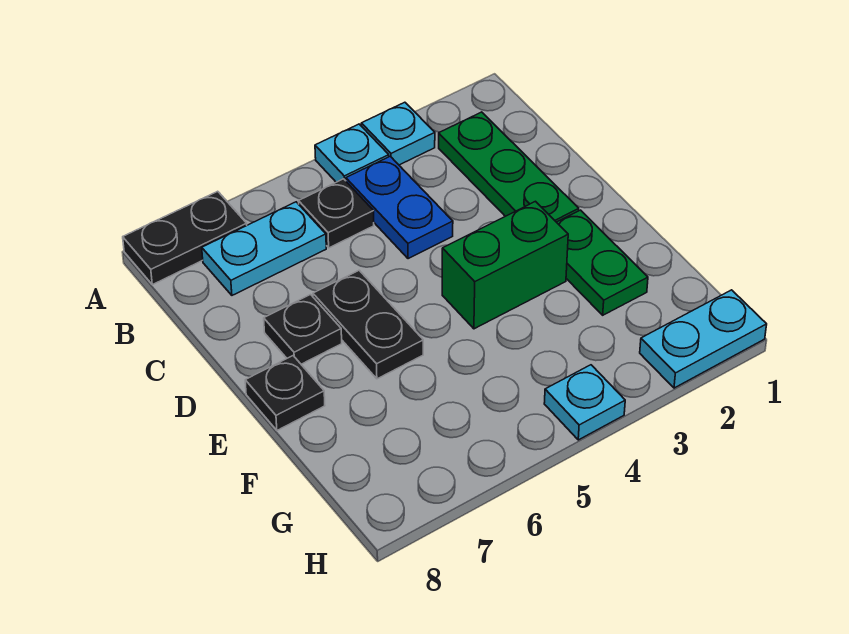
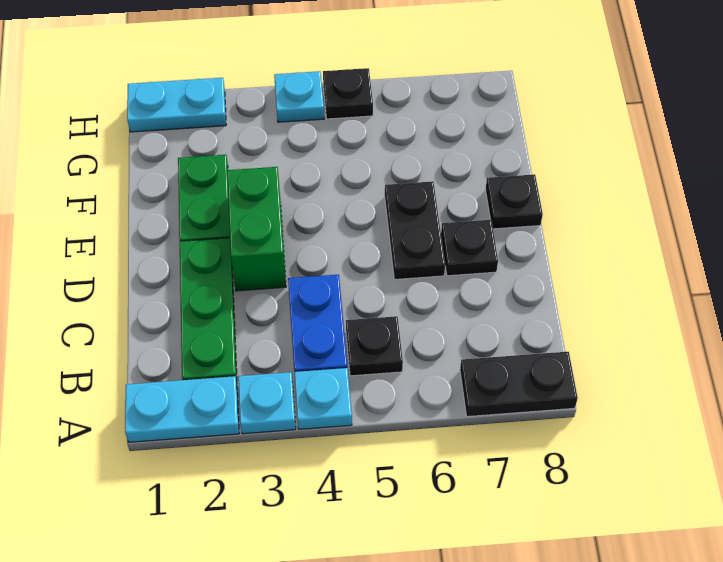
cyan 1x2 plate [202,202,326,295] -> cyan 1x2 plate moved to [125,376,239,442]
green 1x2 brick [442,201,568,329] -> green 1x2 brick turned to [227,167,286,291]
none -> black 1x1 plate [323,68,373,119]

